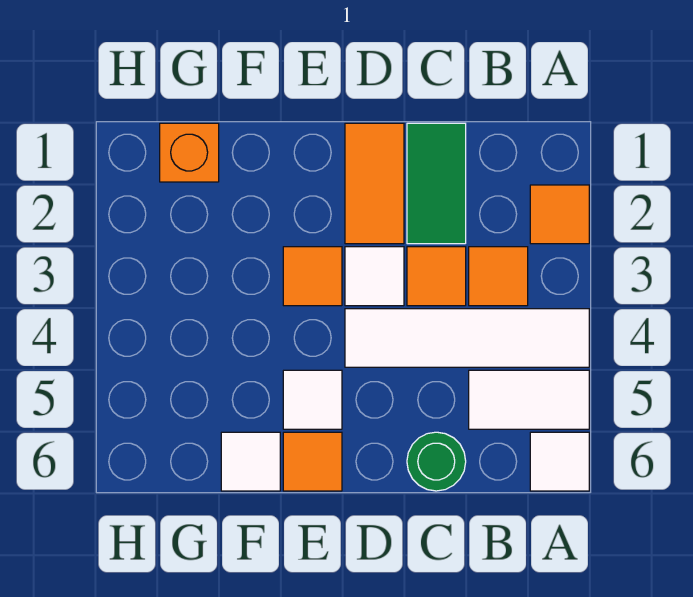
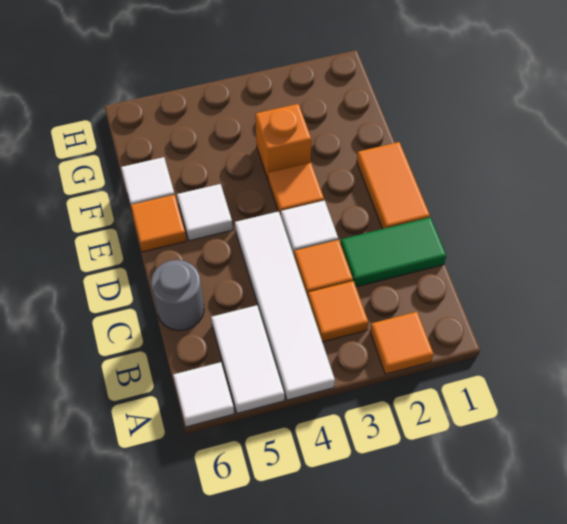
green 1x1 round brick [407,432,466,491] -> grey 1x1 round brick [151,260,204,330]
orange 1x2 tile [345,123,404,244] -> orange 1x2 tile turned to [357,142,430,229]
orange 1x1 brick [160,123,219,182] -> orange 1x1 brick moved to [255,104,311,181]

